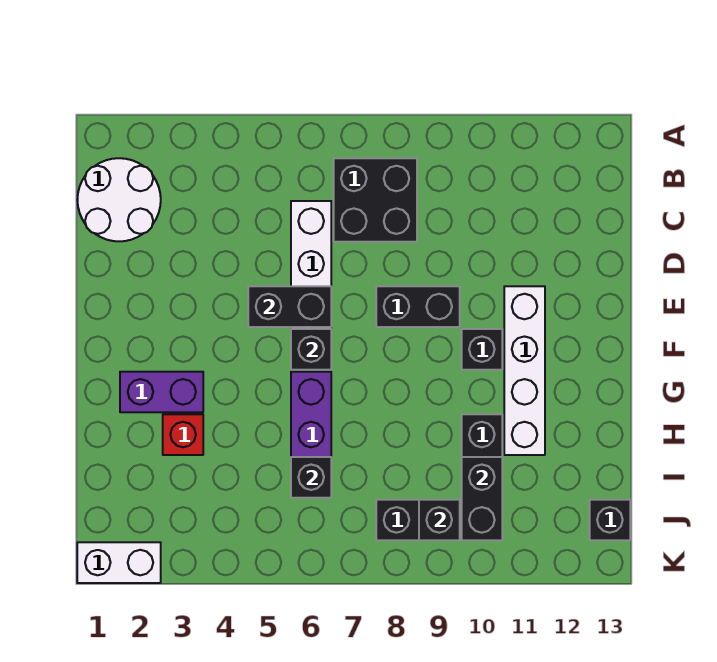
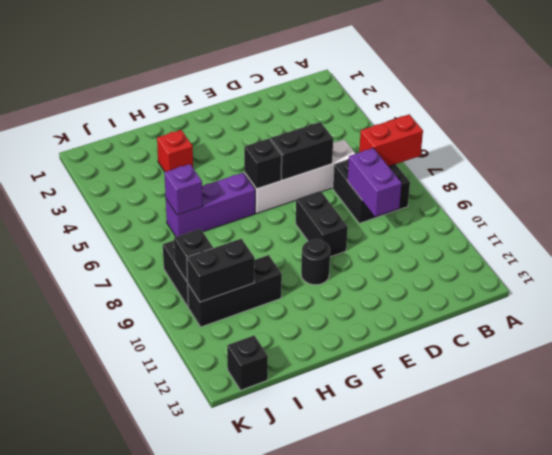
none -> red 1x2 brick [359,114,423,167]
white 2x2 round brick [77,158,161,241] -> none
black 1x2 brick [248,286,331,327] -> black 1x2 brick turned to [270,122,333,180]
white 1x4 brick [504,286,545,455] -> none
black 1x1 brick [462,329,502,370] -> black 1x1 round brick [301,239,330,285]
purple 1x2 brick [120,372,203,412] -> purple 1x2 brick moved to [348,148,401,216]
black 1x1 brick [291,457,331,498] -> purple 1x1 brick [164,164,203,215]
white 1x2 brick [77,542,161,583] -> none

